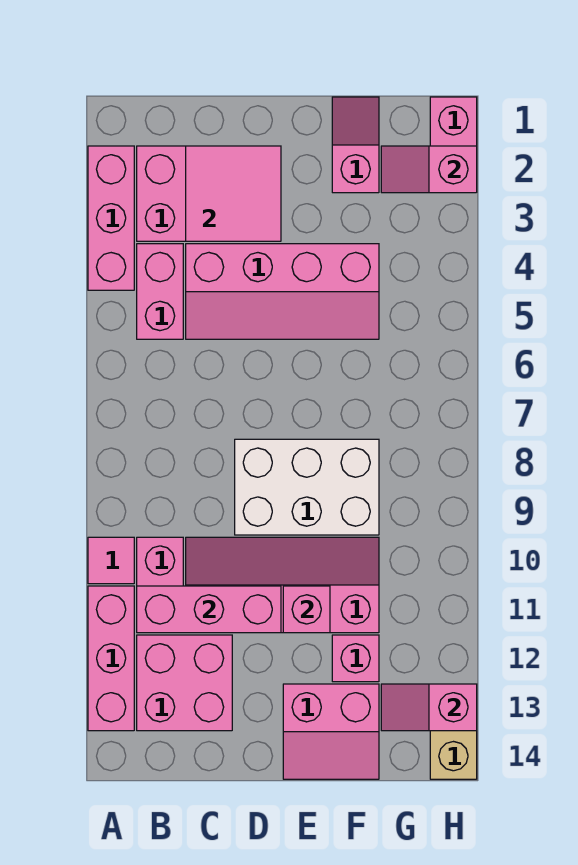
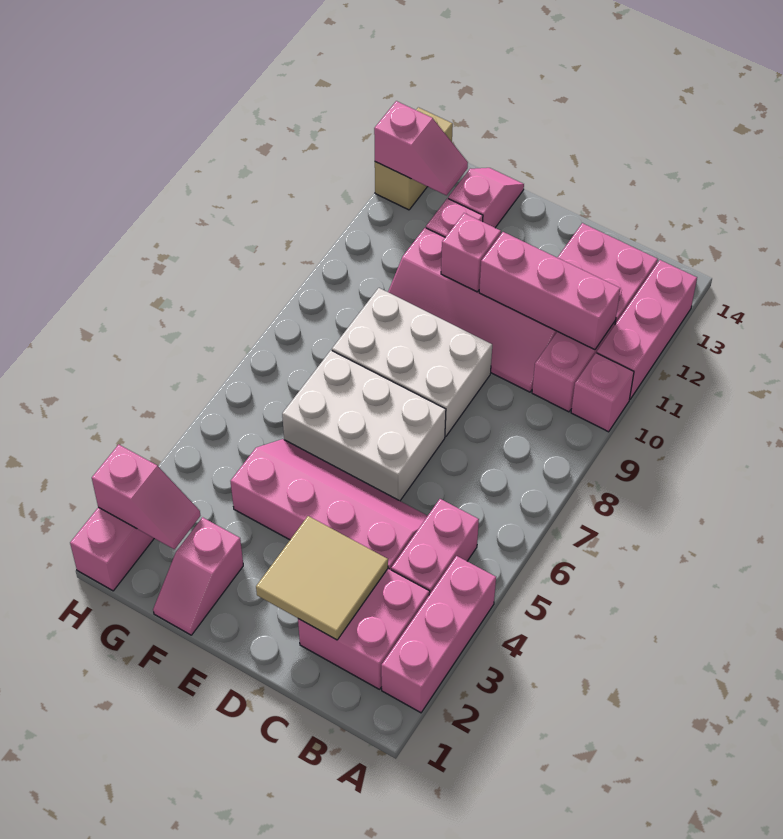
pink 1x1 tile [88,537,134,584] -> pink 1x1 brick [571,353,634,432]
pink 2x2 tile [186,146,281,241] -> tan 2x2 tile [256,516,388,640]
none -> white 2x3 brick [282,350,446,501]
pink 2x2 slope [283,684,379,779] -> pink 1x2 slope [448,168,524,228]

